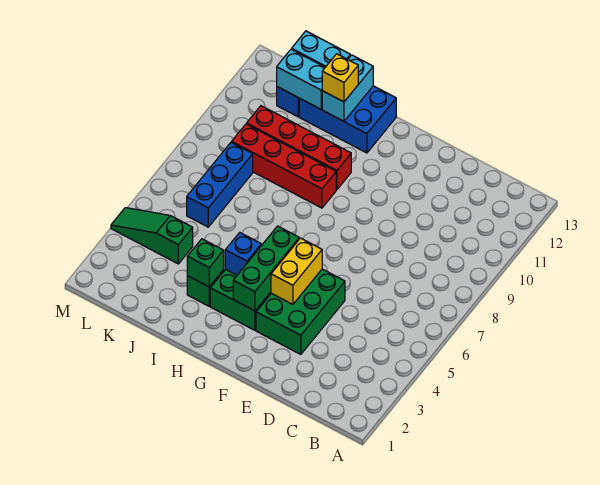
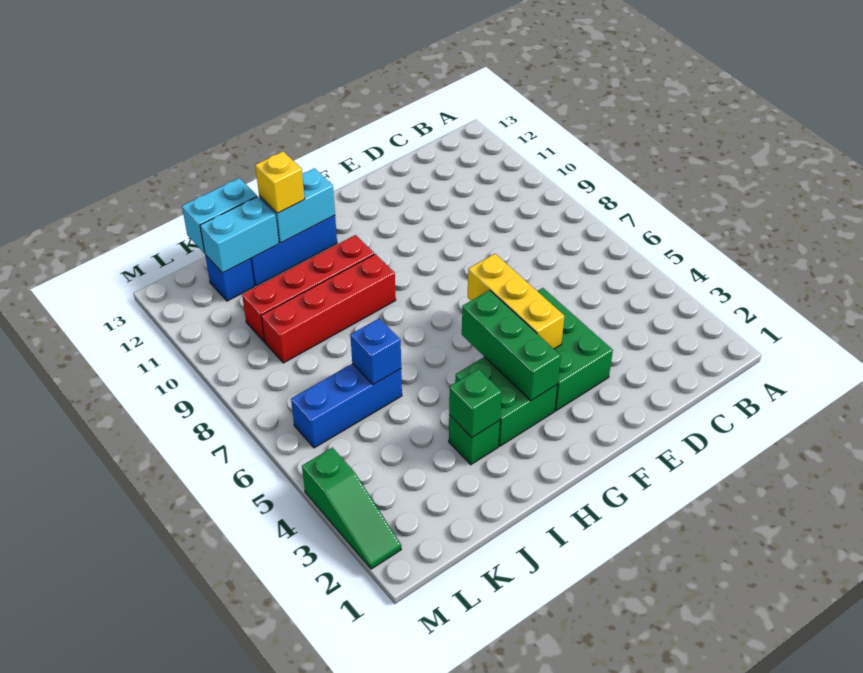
yellow 1x2 brick [271,238,322,304] -> yellow 1x3 brick [468,254,564,349]
blue 1x1 brick [225,233,261,275] -> blue 1x1 brick moved to [350,318,401,385]
cyan 1x2 brick [322,55,373,121] -> cyan 1x2 brick turned to [259,168,335,243]
green 1x3 slope [111,208,193,264] -> green 1x3 slope turned to [302,448,401,569]
blue 1x3 brick [187,142,253,227] -> blue 1x3 brick turned to [291,363,402,448]

